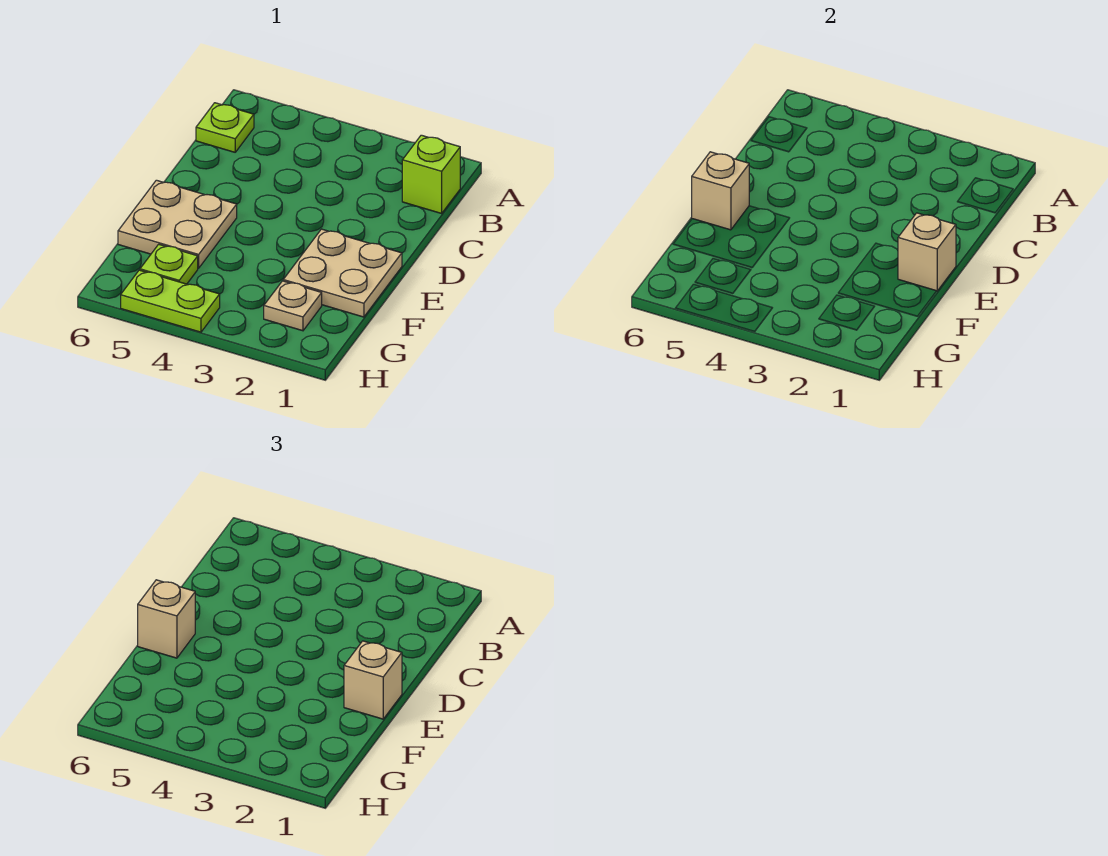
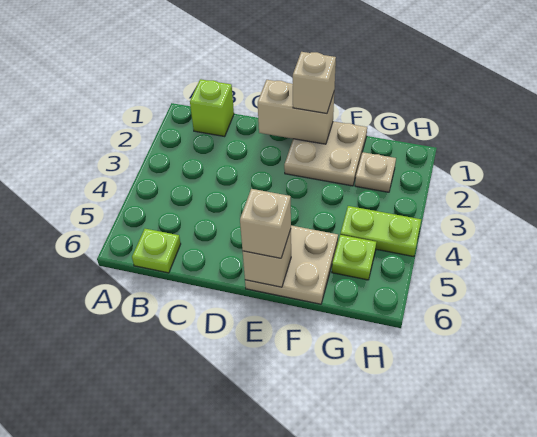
tan 1x1 brick [898,213,956,291] -> tan 1x2 brick [258,80,334,144]
lime 1x2 plate [121,270,220,332] -> lime 1x2 plate turned to [340,206,421,257]

